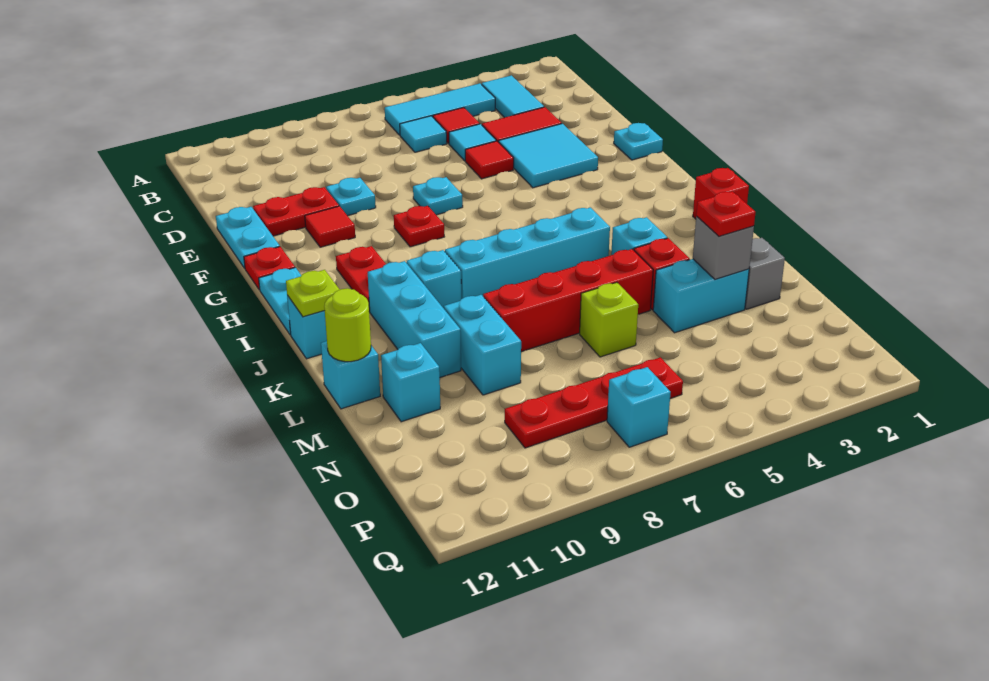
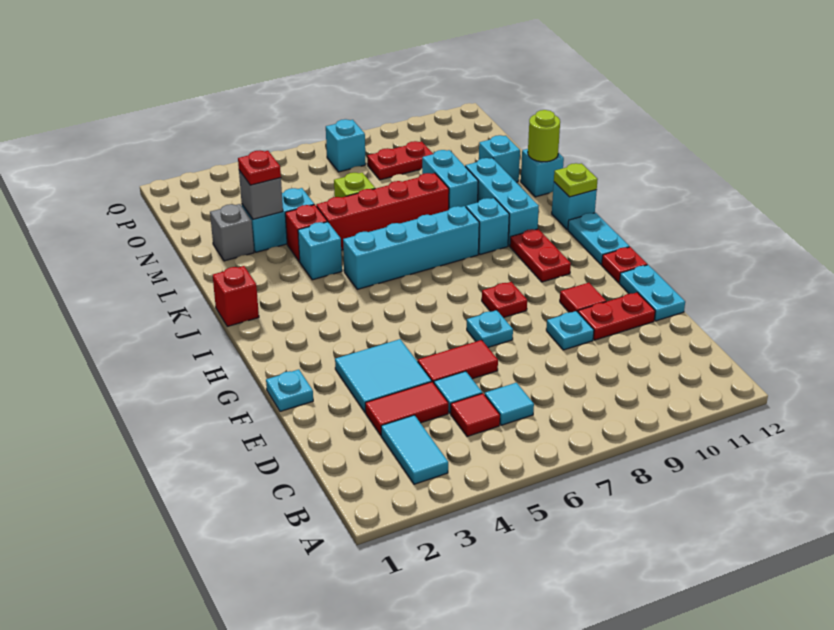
cyan 1x3 tile [385,83,495,135] -> none
red 1x1 tile [465,141,514,179] -> red 1x2 tile [418,340,498,383]
red 1x4 plate [505,357,683,448] -> red 1x2 plate [367,141,433,180]

